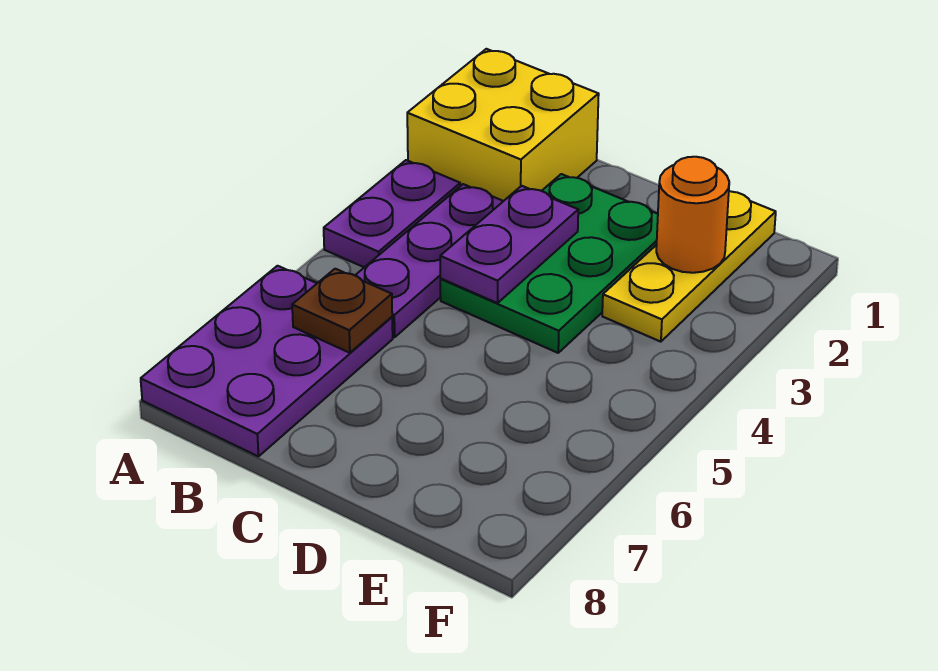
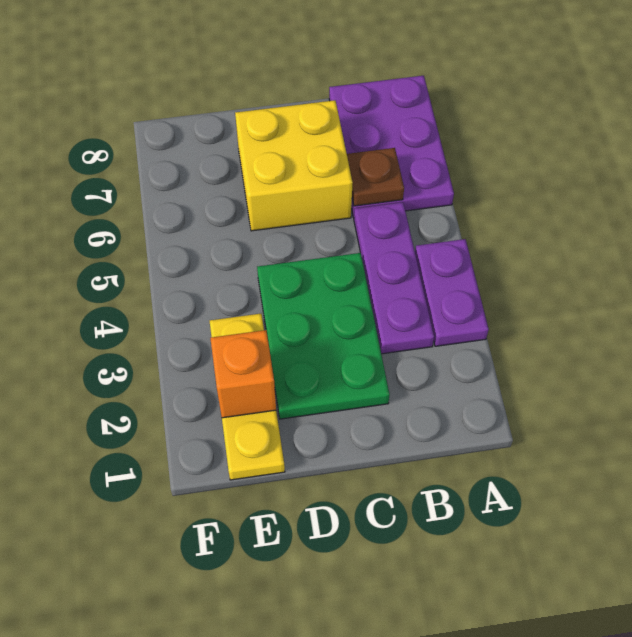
yellow 2x2 brick [407,49,599,201] -> yellow 2x2 brick moved to [235,100,353,231]
purple 1x2 plate [440,186,578,303] -> none
orange 1x1 round brick [656,157,729,273] -> orange 1x1 brick [210,330,276,418]

